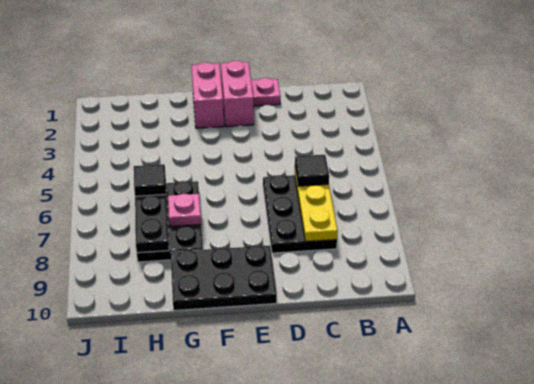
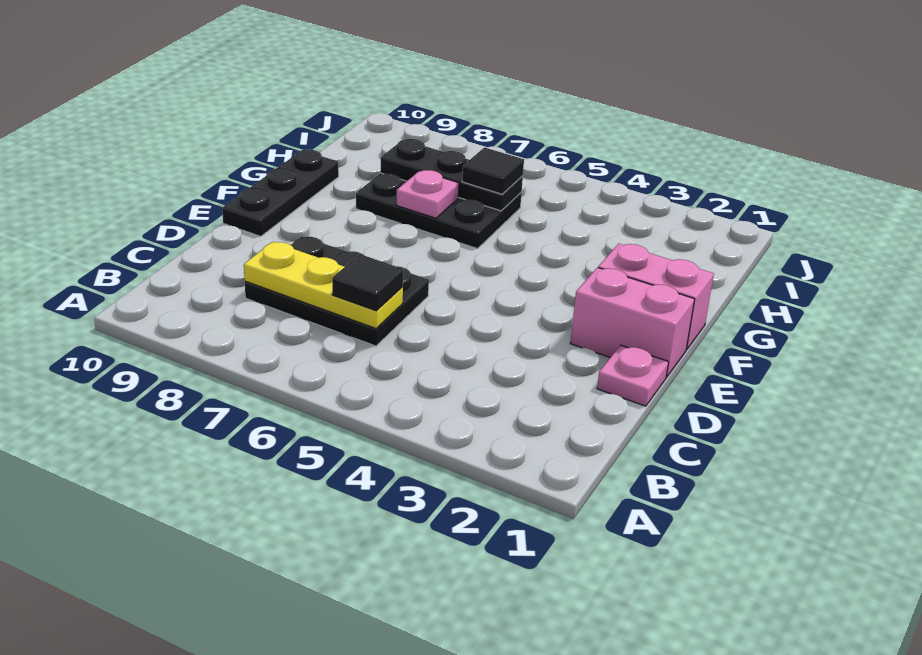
black 2x3 plate [171,245,277,311] -> black 1x3 plate [222,149,339,236]

